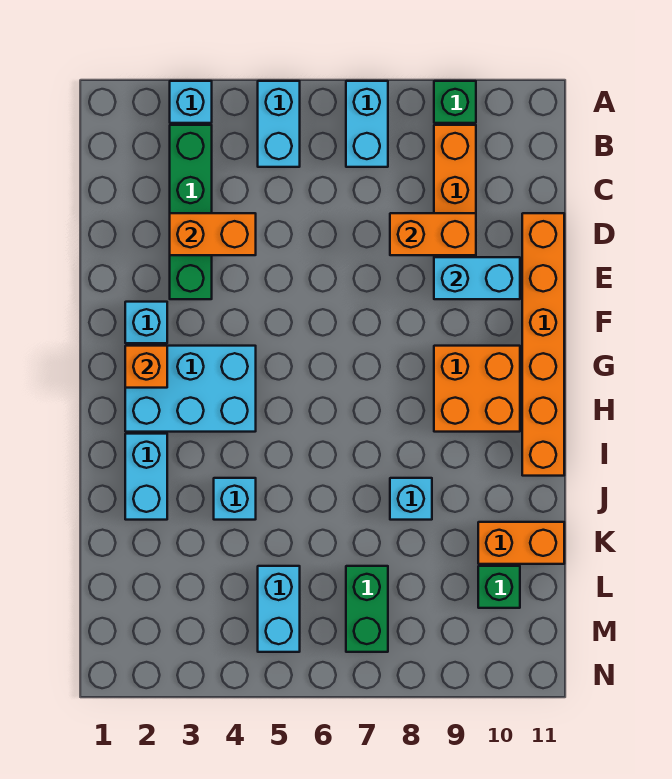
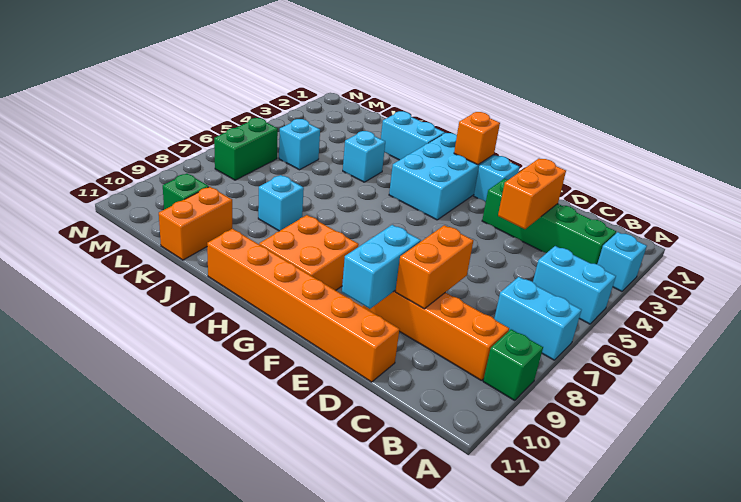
cyan 1x2 brick [258,566,300,652] -> cyan 1x1 brick [279,119,320,170]
green 1x2 brick [346,566,388,652] -> green 1x2 brick turned to [214,118,278,180]

